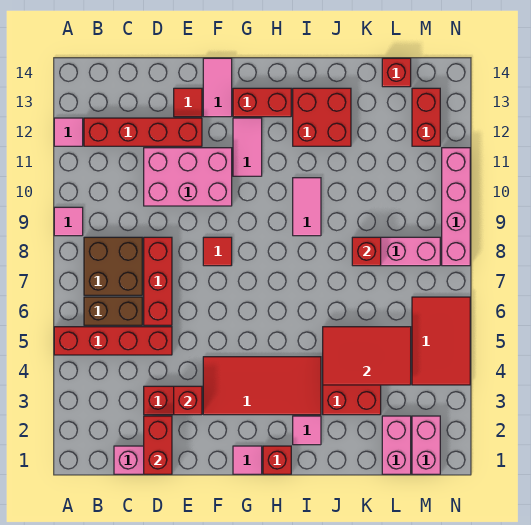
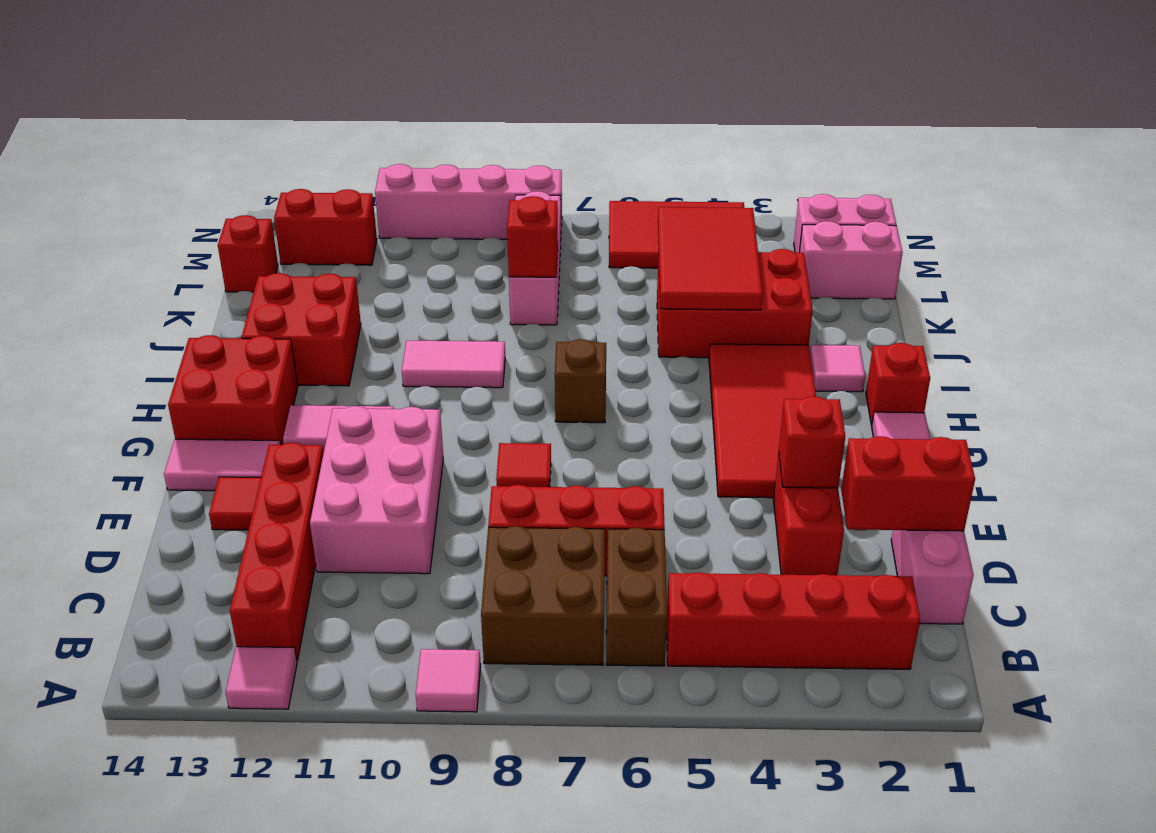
red 1x4 brick [54,327,172,355] -> red 1x4 brick turned to [667,572,920,669]
red 1x2 brick [233,88,291,117] -> red 2x2 brick [168,335,298,445]
none -> brown 1x1 brick [555,339,606,423]

